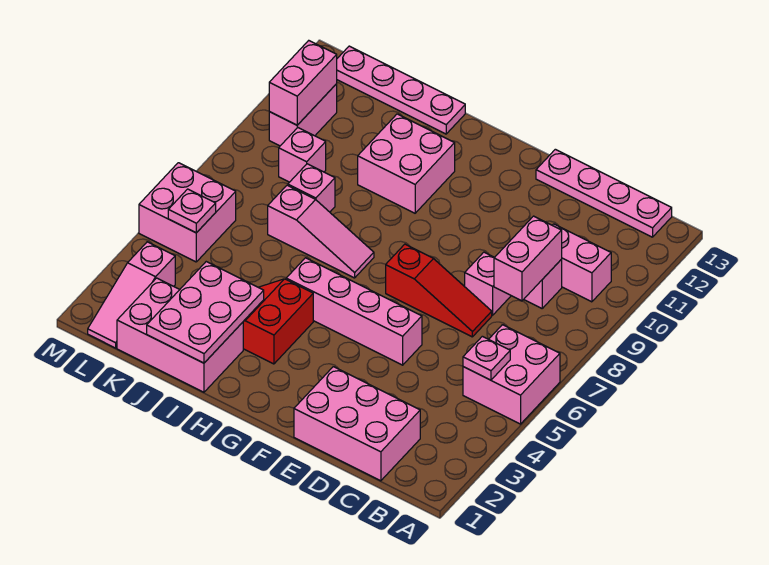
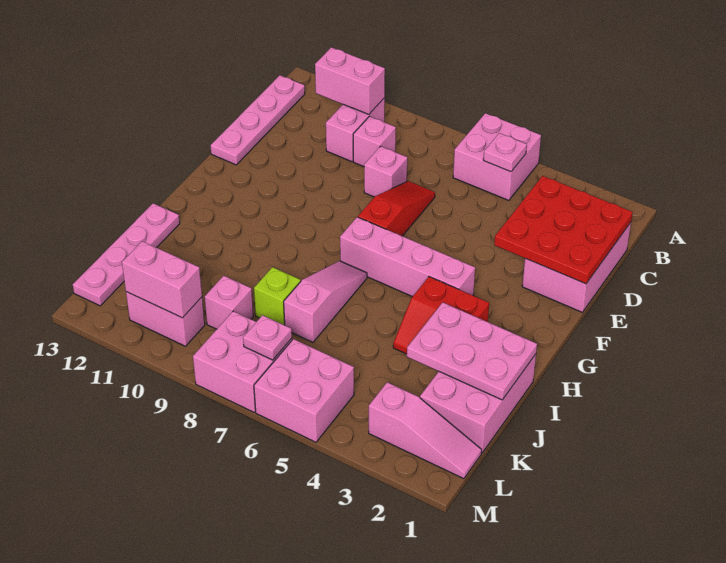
none -> red 3x3 plate [494,176,633,284]
pink 1x2 brick [494,216,562,301] -> pink 1x2 brick moved to [315,47,385,114]
pink 1x4 brick [286,258,422,365] -> pink 1x4 brick turned to [340,217,475,297]
pink 2x2 brick [358,114,455,213] -> pink 2x2 brick moved to [193,311,292,412]
pink 1x1 brick [288,164,335,212] -> lime 1x1 brick [254,267,301,325]
pink 1x1 plate [168,189,216,233] -> pink 1x1 plate moved to [243,315,292,360]

